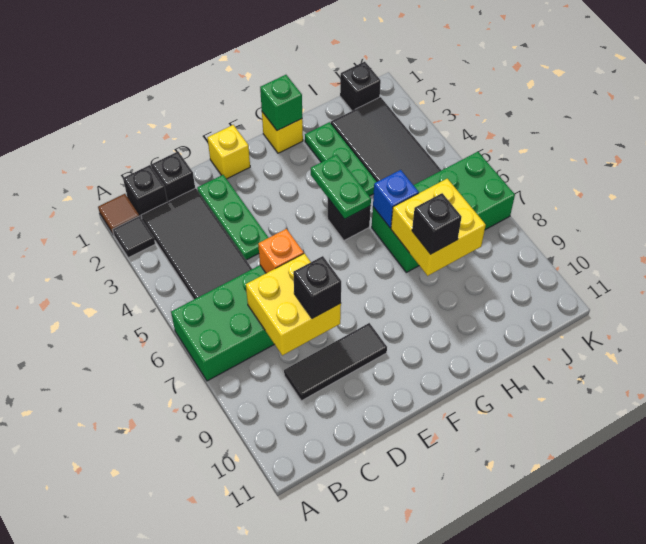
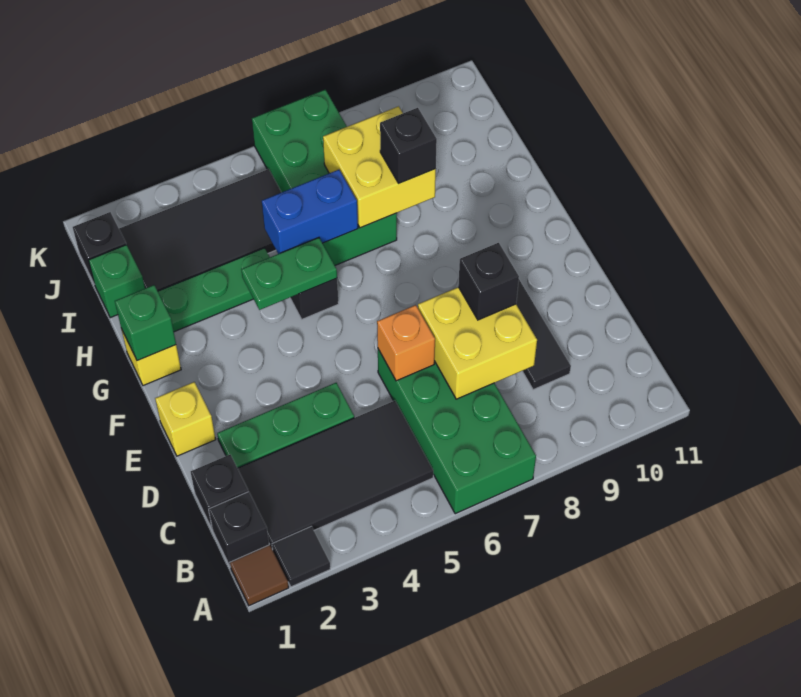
blue 1x1 brick [373,170,419,228] -> blue 1x2 brick [262,170,358,254]
none -> green 1x1 brick [89,245,145,318]

